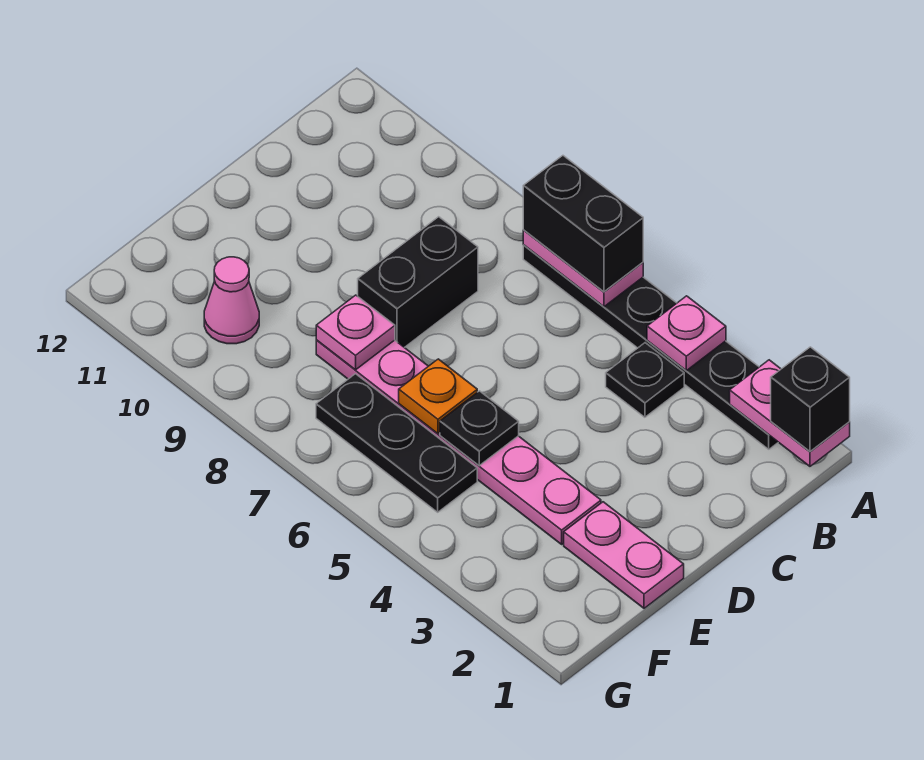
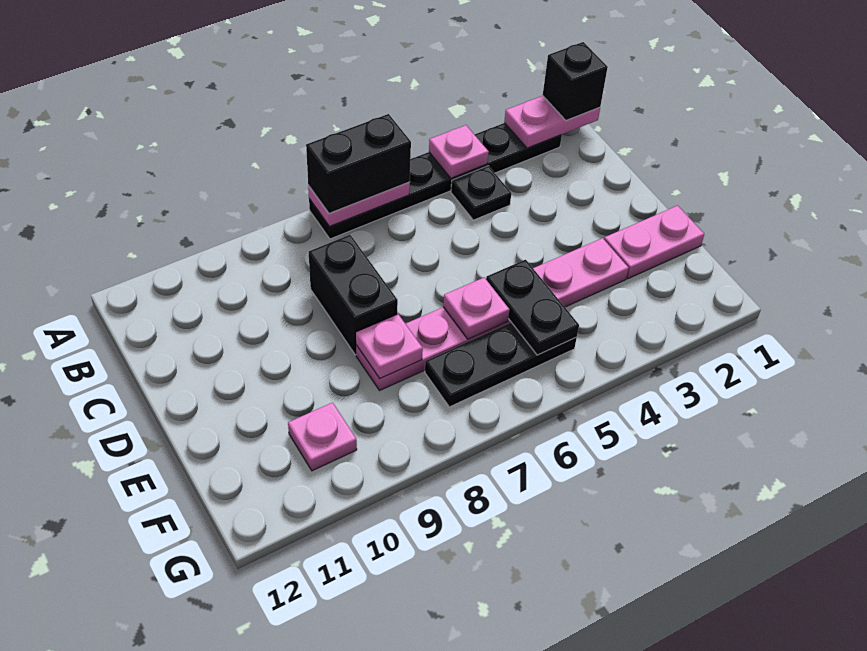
black 1x1 plate [440,391,519,466] -> black 1x2 plate [486,260,579,355]
orange 1x1 plate [399,359,477,434] -> pink 1x1 plate [443,277,509,339]
pink 1x1 cone [204,257,259,344] -> pink 1x1 plate [288,402,357,471]

